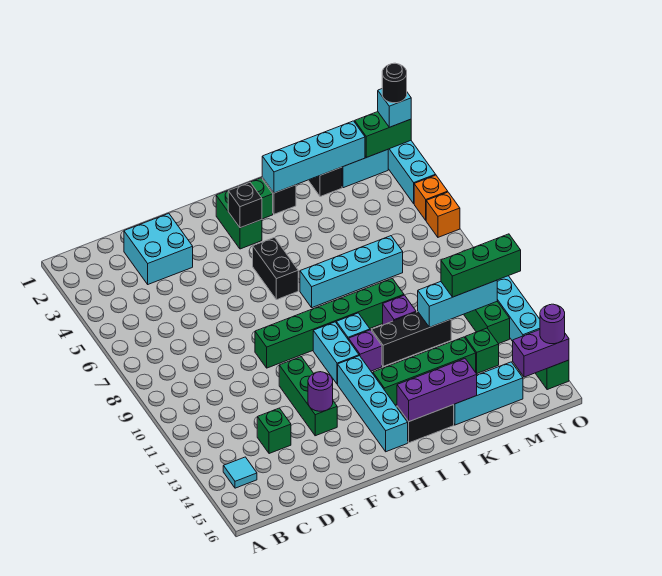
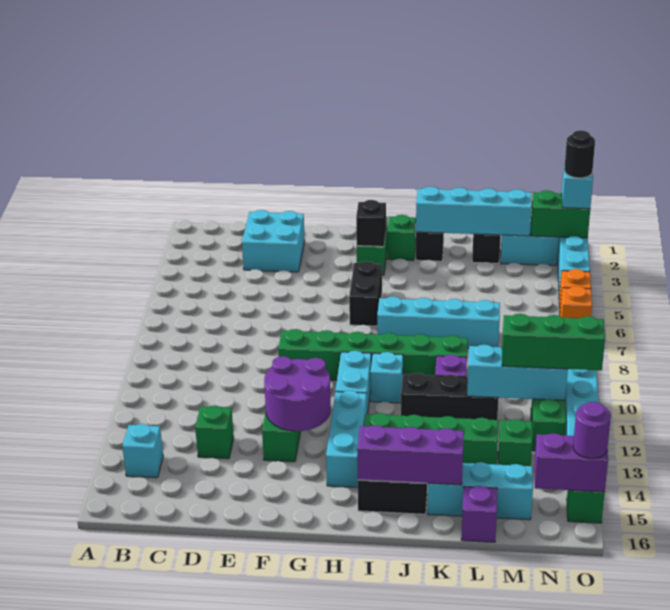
cyan 1x1 tile [223,457,257,488] -> cyan 1x1 brick [122,424,163,478]
purple 1x1 round brick [308,372,333,411] -> purple 2x2 round brick [264,356,331,431]
cyan 1x4 brick [338,356,408,452] -> cyan 1x3 brick [326,391,367,487]
purple 1x1 brick [349,330,382,371] -> purple 1x1 brick moved to [461,486,497,542]

